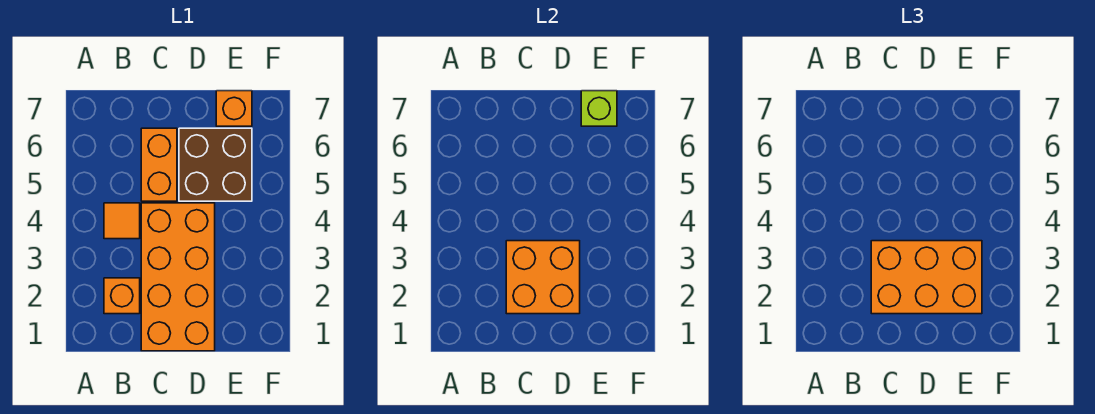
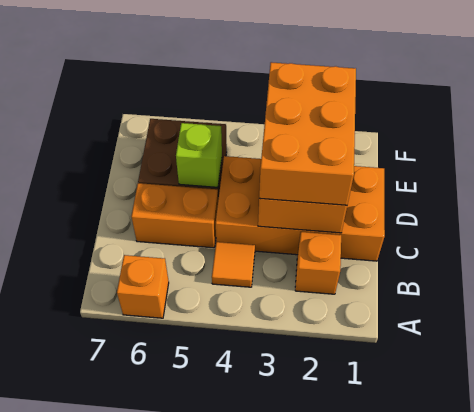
orange 1x1 brick [216,91,252,126] -> orange 1x1 brick moved to [117,255,169,318]
lime 1x1 brick [581,91,617,126] -> lime 1x1 brick moved to [176,123,222,187]

